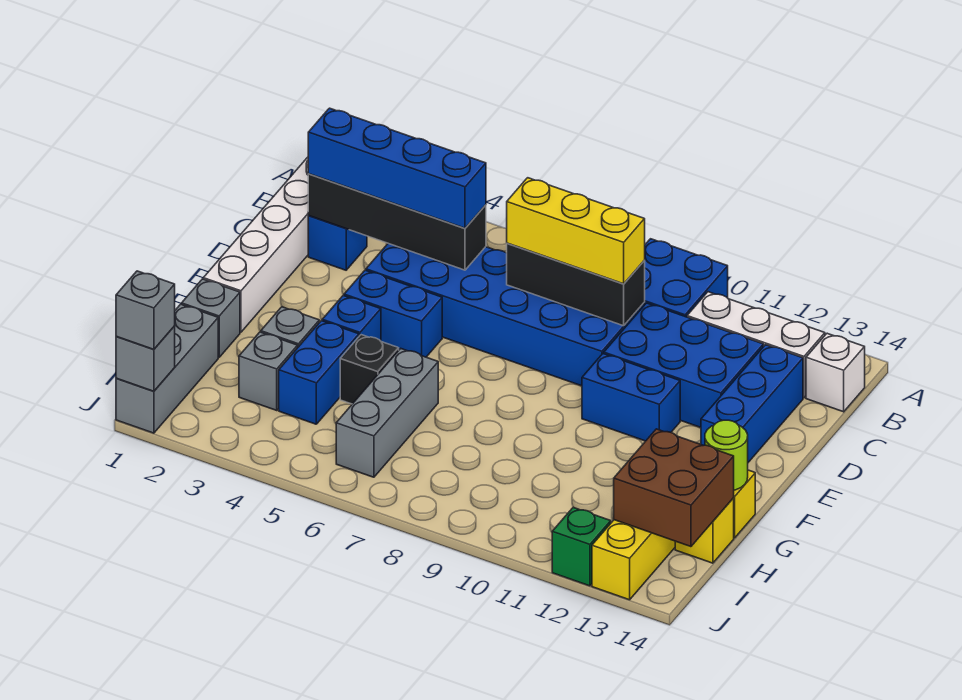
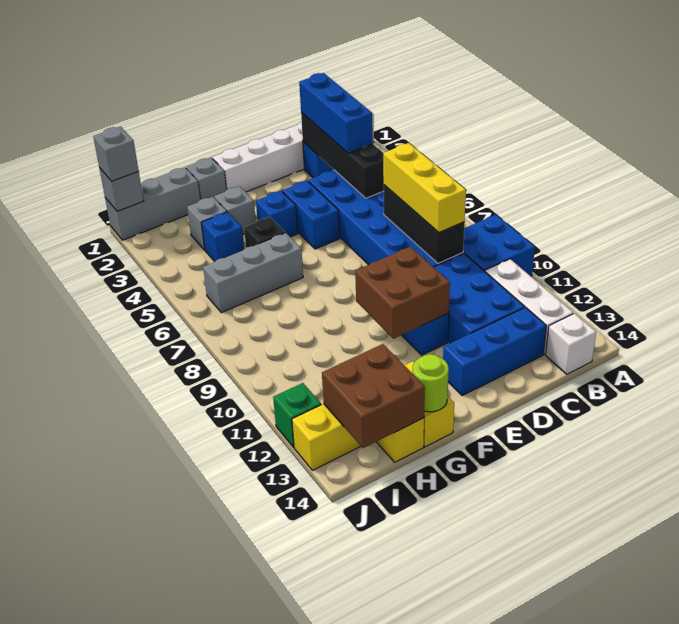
blue 1x4 brick [308,108,486,228] -> blue 1x3 brick [299,73,373,153]
none -> brown 2x2 brick [355,247,450,339]
blue 1x2 brick [279,321,359,424] -> blue 1x1 brick [202,212,244,261]

